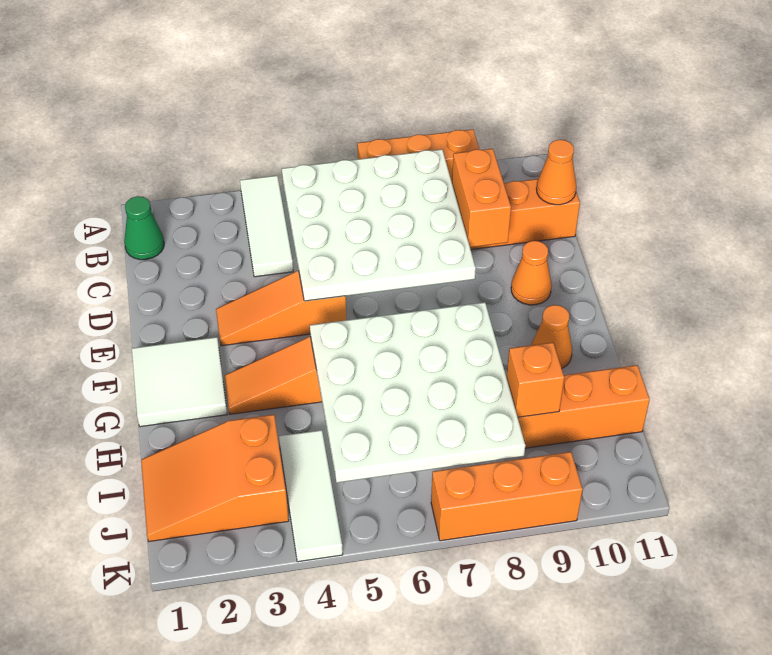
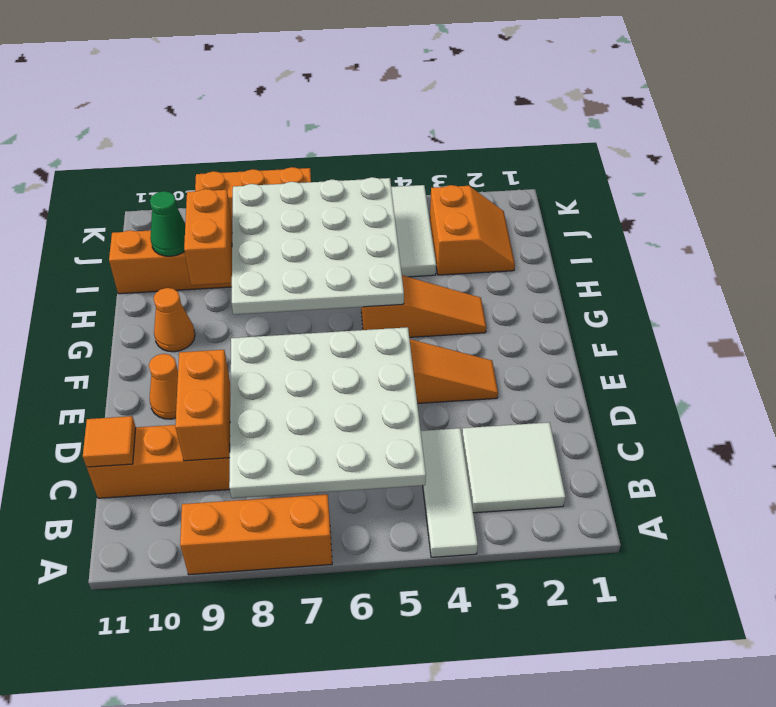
green 1x1 cone [124,196,164,260] -> green 1x1 cone moved to [150,191,185,256]
orange 1x1 cone [536,140,577,205] -> orange 1x1 tile [83,416,136,467]
white 2x2 tile [132,337,227,427] -> white 2x2 tile moved to [462,422,566,513]
orange 2x3 slope [141,415,289,541] -> orange 2x2 slope [430,185,515,275]
orange 1x1 brick [506,342,564,417] -> orange 1x2 brick [184,189,232,285]

